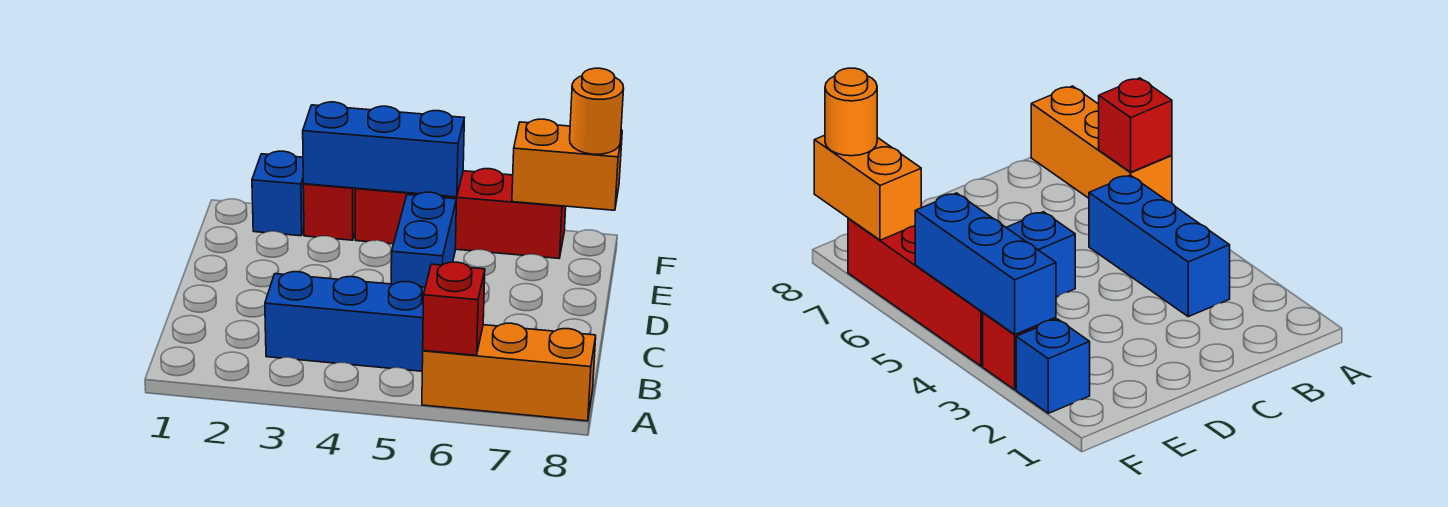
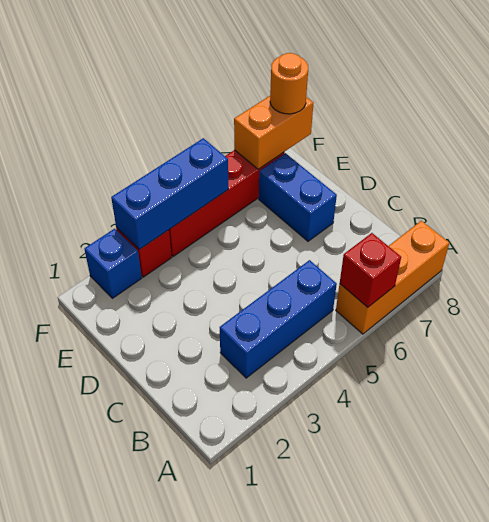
blue 1x2 brick [391,192,457,287] -> blue 1x2 brick moved to [259,153,337,241]

